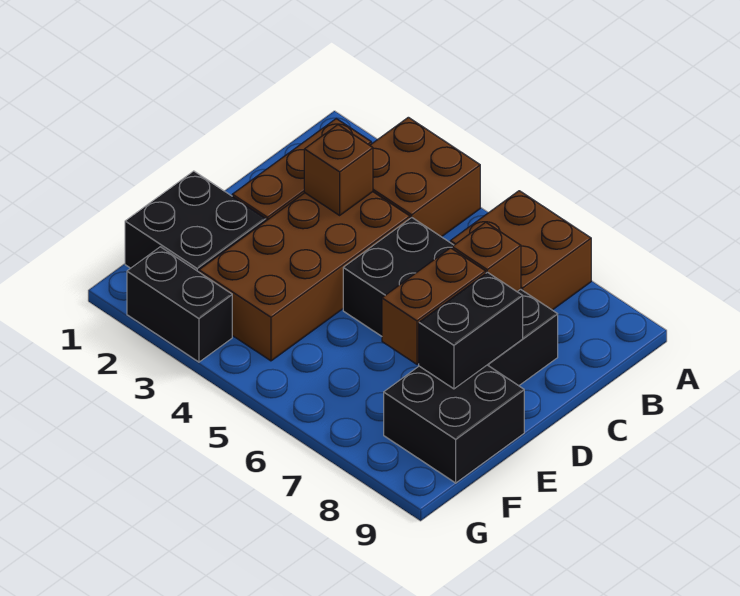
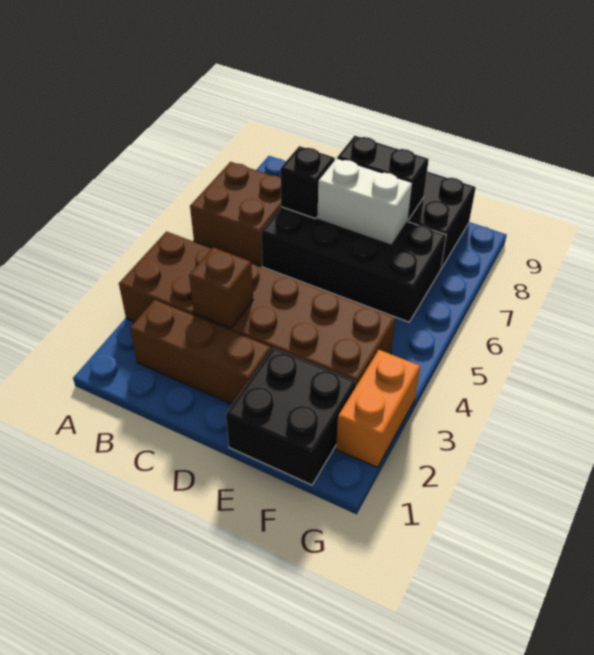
black 2x4 brick [343,218,558,386] -> black 2x4 brick turned to [261,207,446,322]
brown 1x1 brick [452,222,521,291] -> black 1x1 brick [280,146,335,219]
brown 1x2 brick [382,248,486,364] -> white 1x2 brick [317,158,412,245]
black 1x2 brick [127,247,232,362] -> orange 1x2 brick [336,350,420,467]

